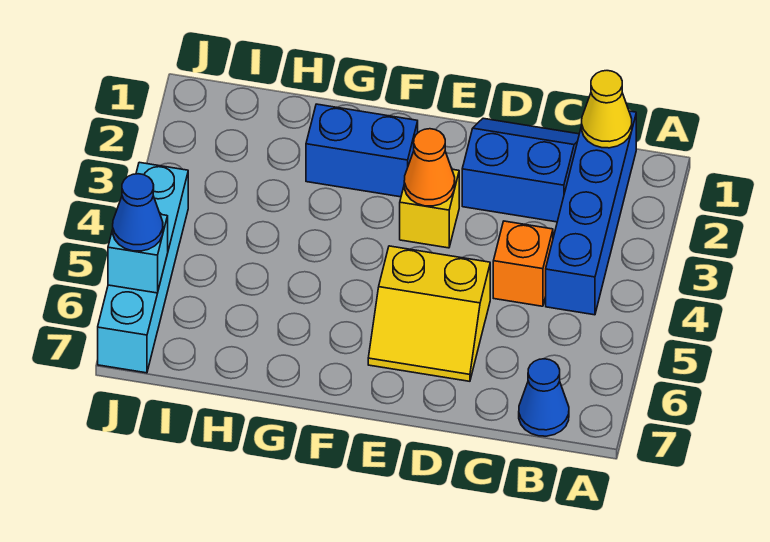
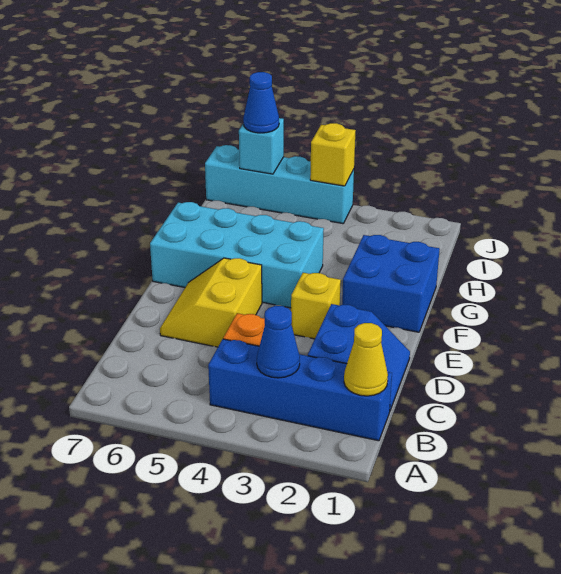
blue 1x1 cone [519,359,569,436] -> blue 1x1 cone moved to [257,306,300,378]
orange 1x1 cone [404,129,455,206] -> none
blue 1x2 brick [306,104,418,197] -> blue 2x2 brick [342,235,440,332]
none -> cyan 2x4 brick [150,202,324,308]
none -> yellow 1x1 brick [310,123,356,186]

